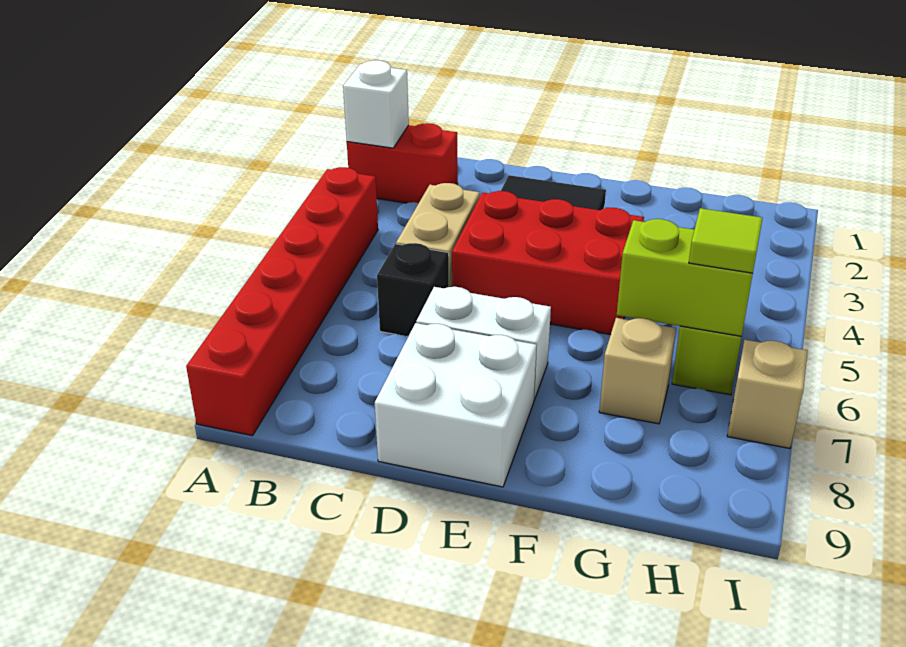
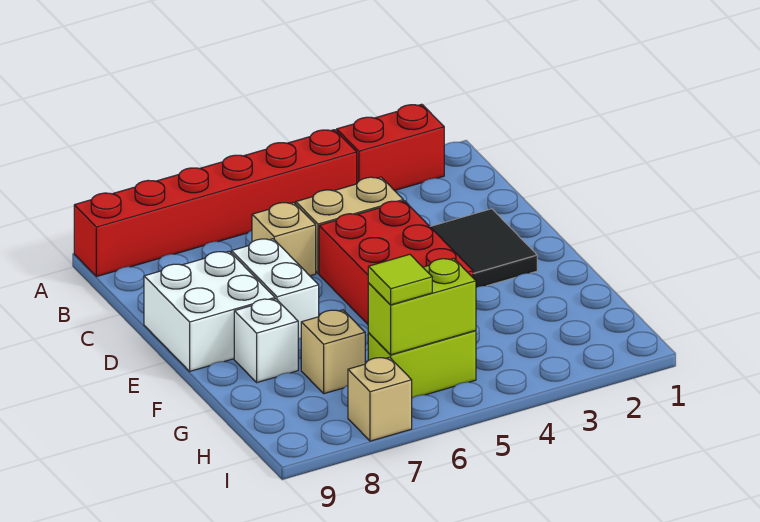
red 1x2 brick [347,123,458,203] -> red 1x2 brick turned to [337,104,444,191]
white 1x1 brick [343,60,409,148] -> white 1x1 brick moved to [234,299,298,382]
black 1x1 brick [377,243,449,337] -> tan 1x1 brick [252,202,316,276]
lime 1x2 brick [617,219,753,336] -> lime 1x2 brick turned to [368,258,476,355]

